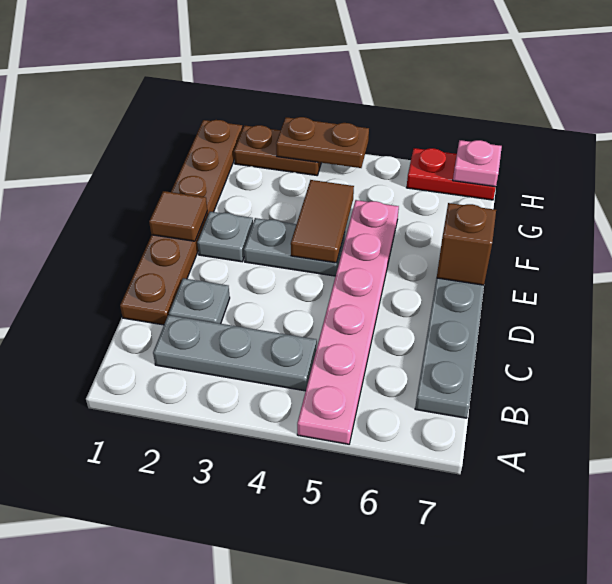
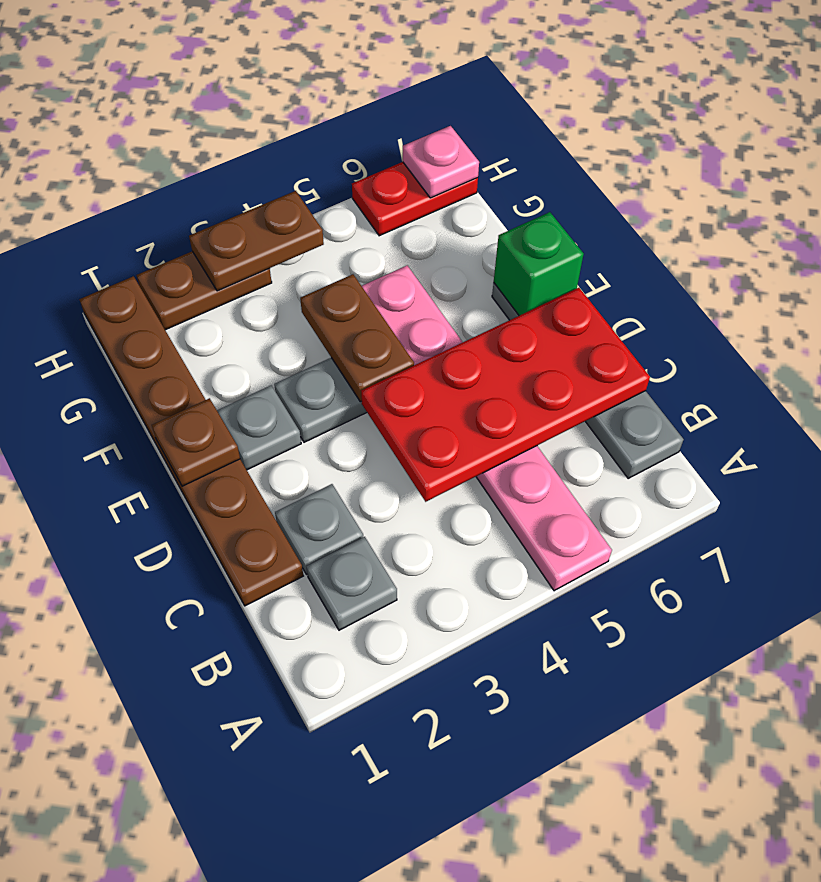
grey 1x3 plate [153,315,317,391] -> grey 1x1 plate [306,537,397,630]
none -> red 2x4 plate [361,288,650,502]
brown 1x1 tile [149,191,207,241] -> brown 1x1 plate [152,398,240,486]
brown 1x2 tile [291,180,354,263] -> brown 1x2 plate [300,274,414,402]
brown 1x1 brick [437,203,496,285] -> green 1x1 brick [494,212,584,316]

